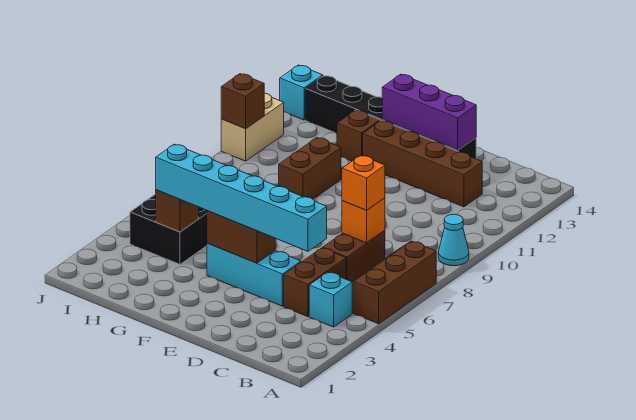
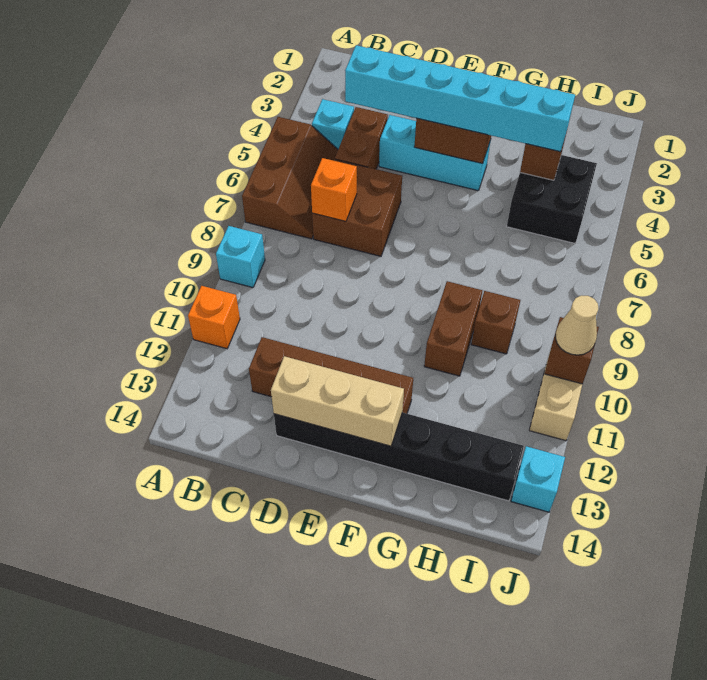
cyan 1x1 cone [438,214,469,266] -> cyan 1x1 brick [216,226,265,288]
brown 1x2 brick [323,230,385,282] -> brown 2x2 brick [312,159,402,256]
orange 1x1 brick [342,155,385,210] -> orange 1x1 brick moved to [188,286,240,349]
purple 1x3 brick [382,74,476,150] -> tan 1x3 brick [271,356,404,446]
brown 1x1 brick [337,110,380,161] -> brown 1x1 brick moved to [471,291,520,354]
none -> tan 1x1 cone [556,295,598,355]

